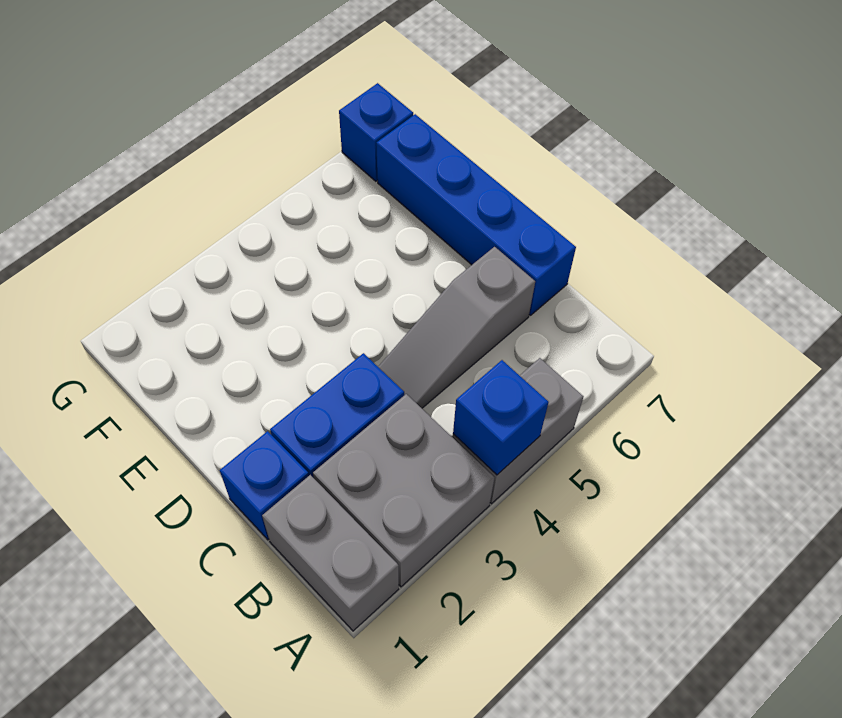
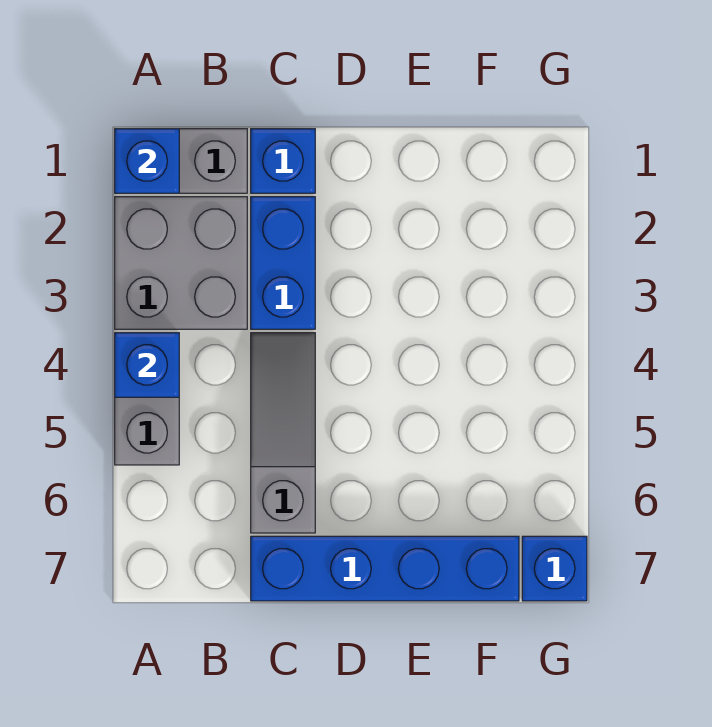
none -> blue 1x1 brick [115,129,179,193]

